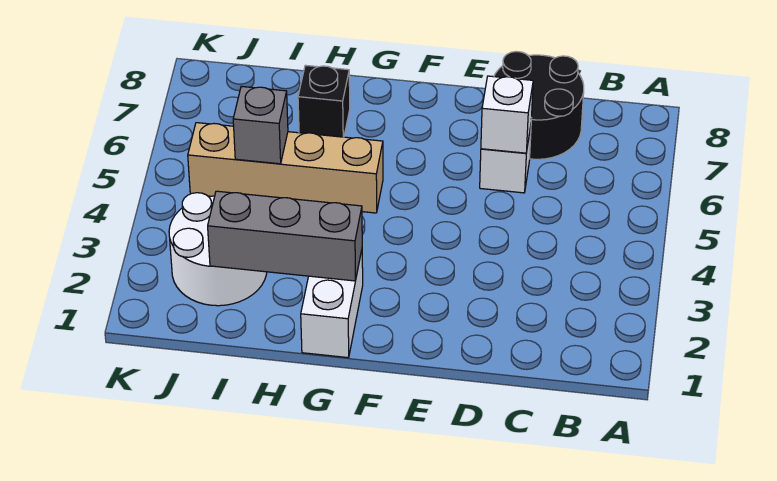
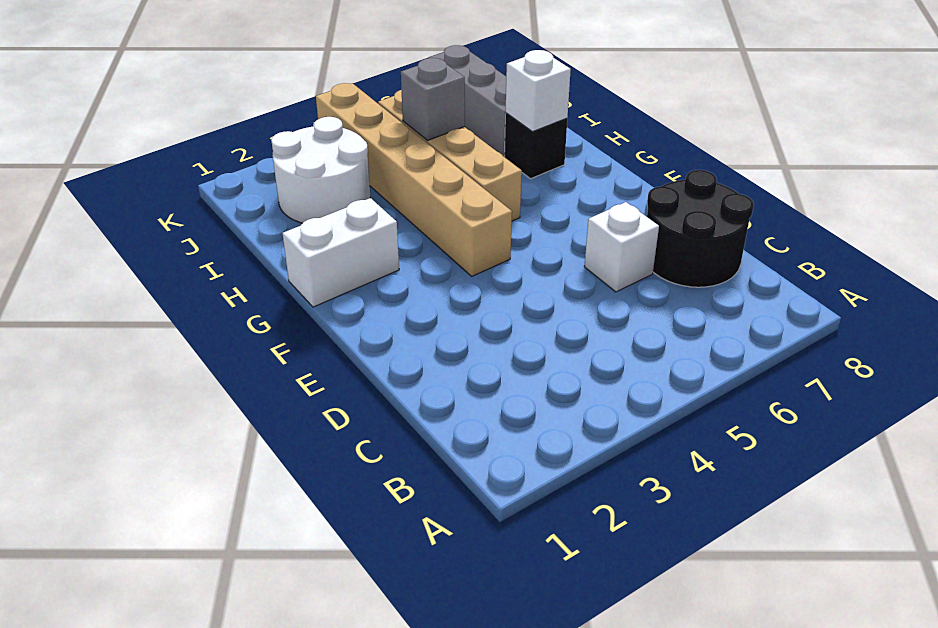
white 1x1 brick [481,76,533,153] -> white 1x1 brick moved to [506,50,571,132]
none -> tan 1x6 brick [316,83,512,276]
grey 1x3 brick [208,191,362,281] -> grey 1x3 brick moved to [429,45,506,156]

